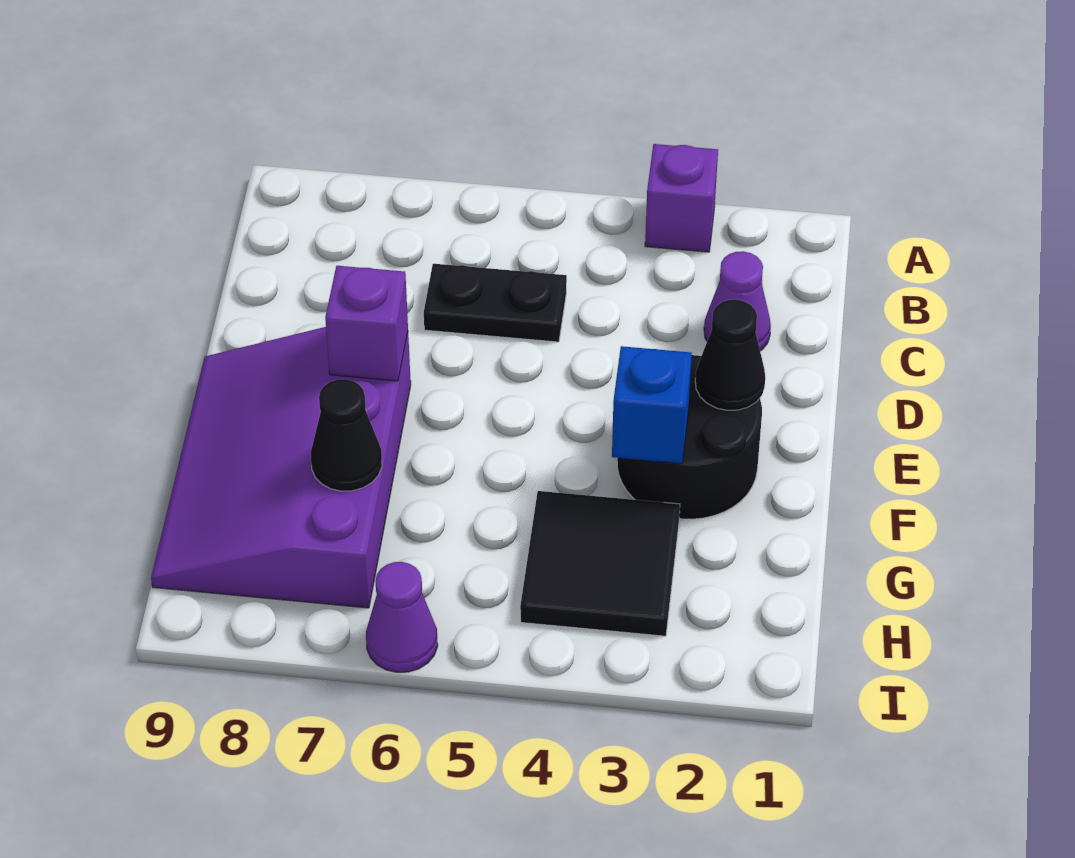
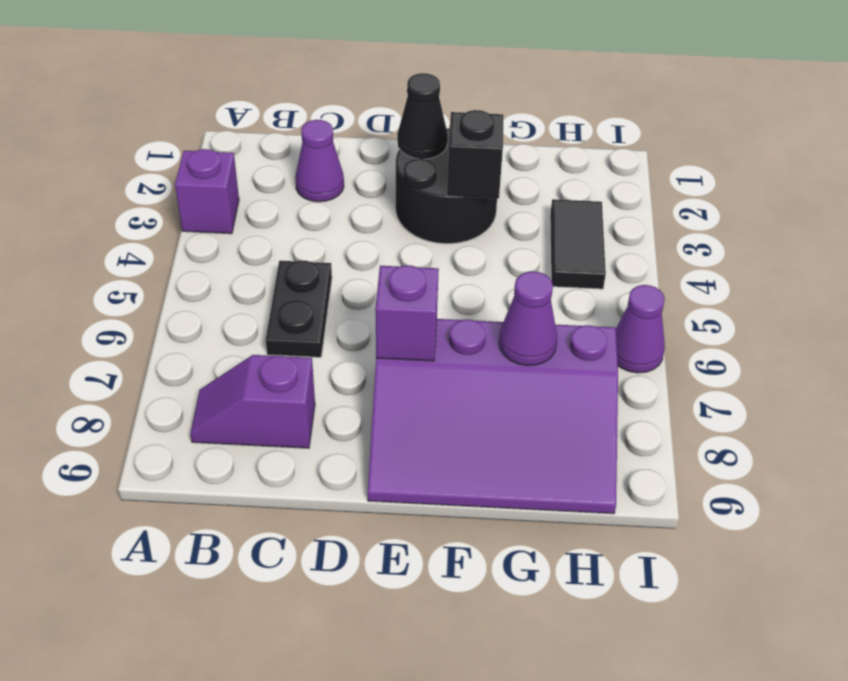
none -> purple 1x2 slope [190,355,315,448]
blue 1x1 brick [612,346,692,464] -> black 1x1 brick [447,110,503,199]
black 2x2 tile [520,491,680,636] -> black 1x2 tile [550,199,606,289]
black 1x1 cone [311,379,382,491] -> purple 1x1 cone [499,271,557,366]

